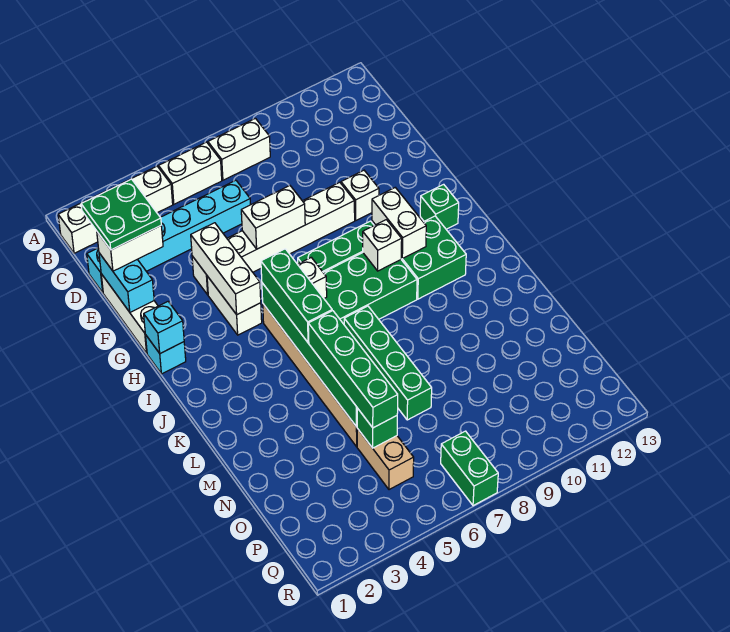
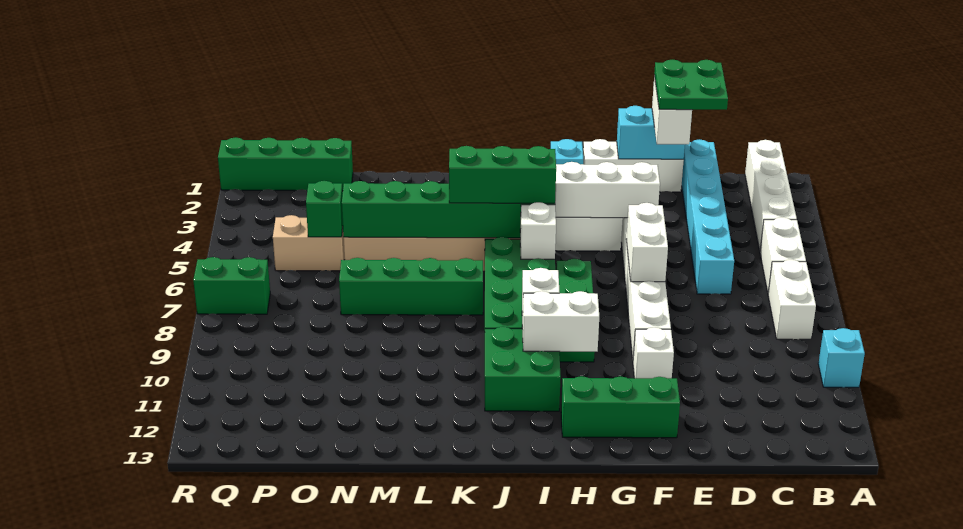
cyan 1x1 brick [144,302,184,353] -> cyan 1x1 brick moved to [818,328,865,387]
green 1x1 brick [420,184,459,229] -> green 1x3 brick [561,376,680,438]
green 1x4 brick [308,311,398,428] -> green 1x4 brick moved to [218,137,353,191]

